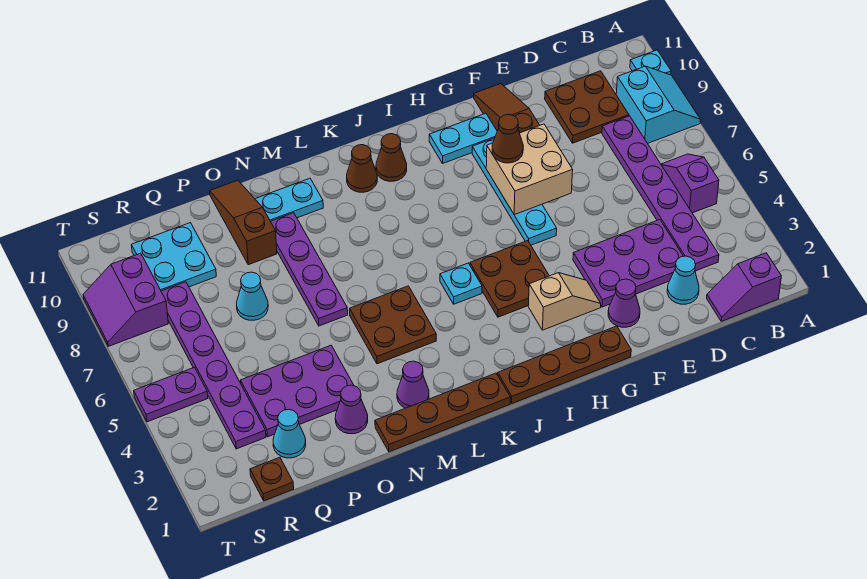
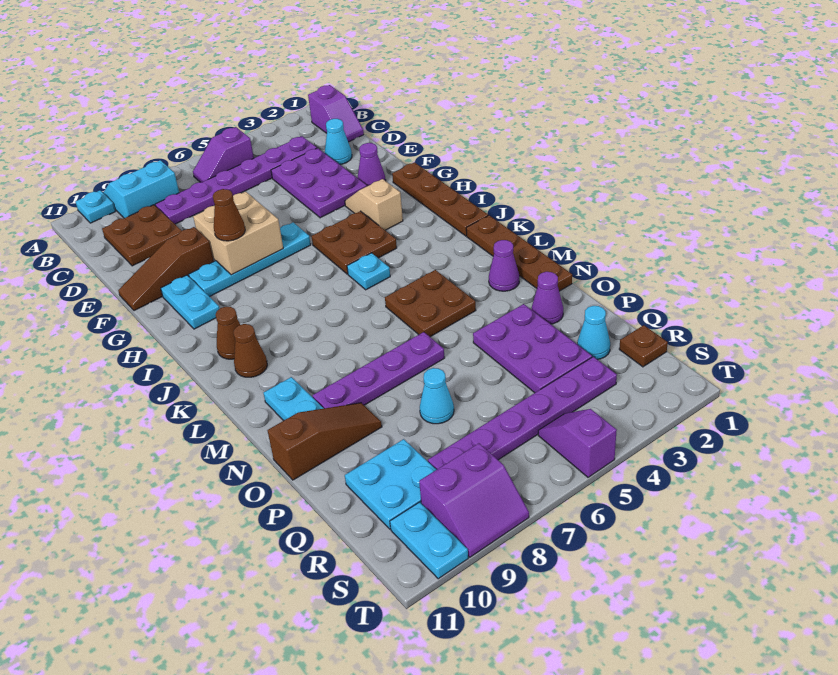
brown 1x3 slope [210,180,277,265] -> brown 1x3 slope turned to [268,403,382,480]
purple 1x2 plate [134,367,208,422] -> purple 1x2 slope [538,409,617,477]
none -> cyan 1x2 plate [390,502,468,579]

